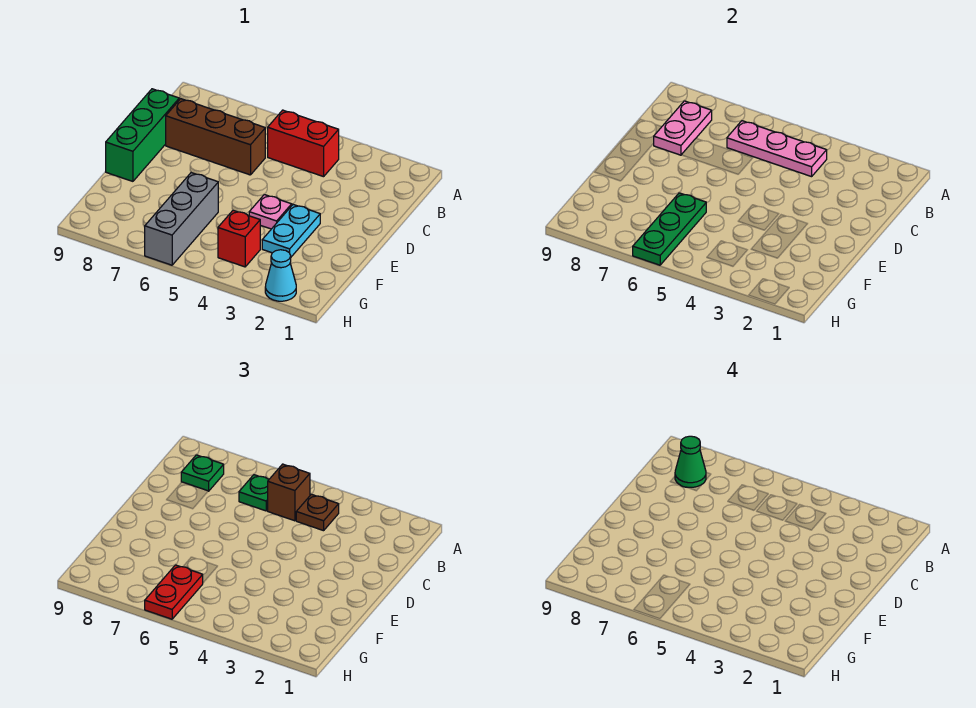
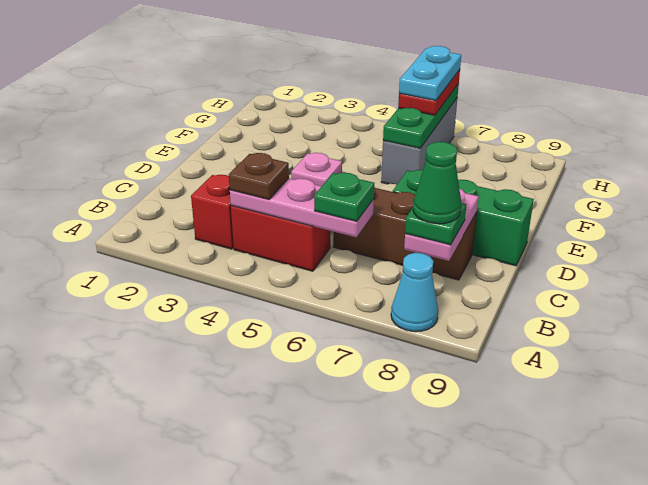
brown 1x1 brick [268,464,310,521] -> none
green 1x3 brick [106,89,179,181] -> green 1x3 brick turned to [393,170,534,266]
cyan 1x2 plate [262,205,320,257] -> cyan 1x2 plate moved to [399,46,461,101]
red 1x1 brick [218,210,260,267] -> red 1x1 brick moved to [191,175,234,249]
cyan 1x1 cone [265,250,296,301] -> cyan 1x1 cone moved to [391,253,438,332]

